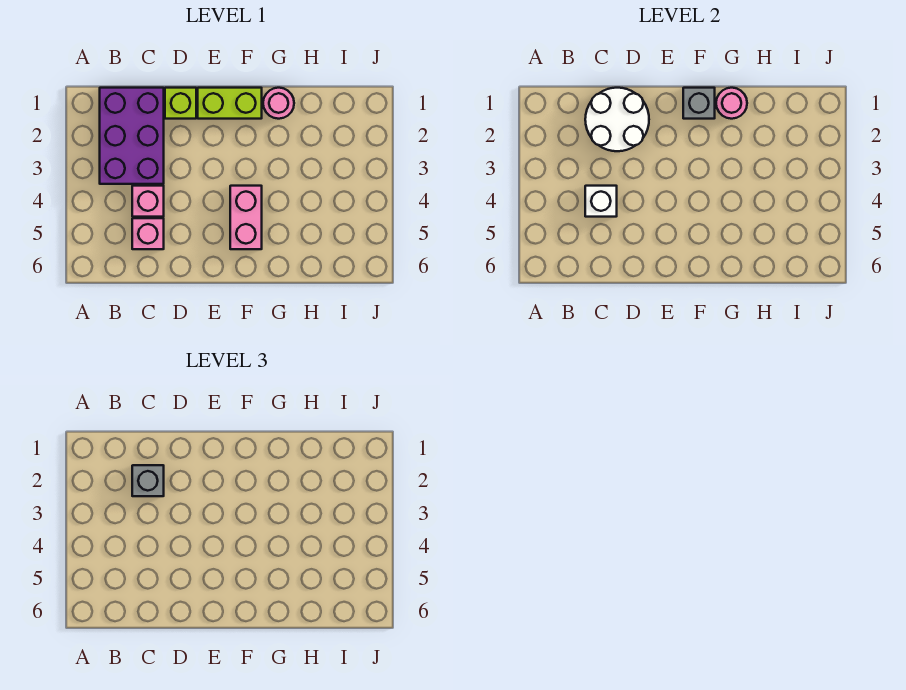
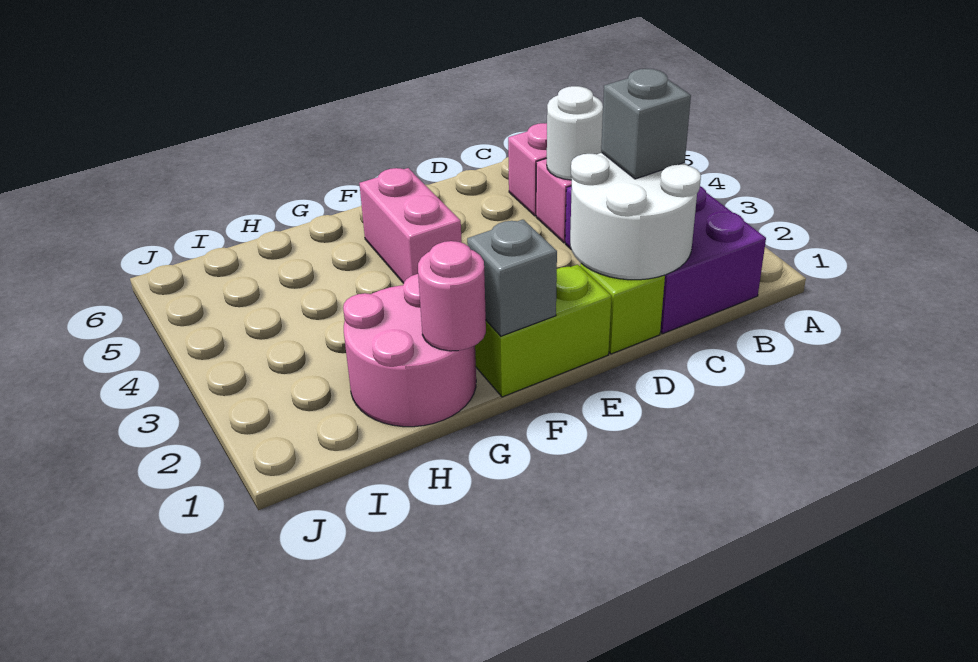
white 1x1 brick [585,186,617,217] -> white 1x1 round brick [547,86,603,180]
pink 1x1 round brick [263,88,294,119] -> pink 2x2 round brick [343,274,476,427]

